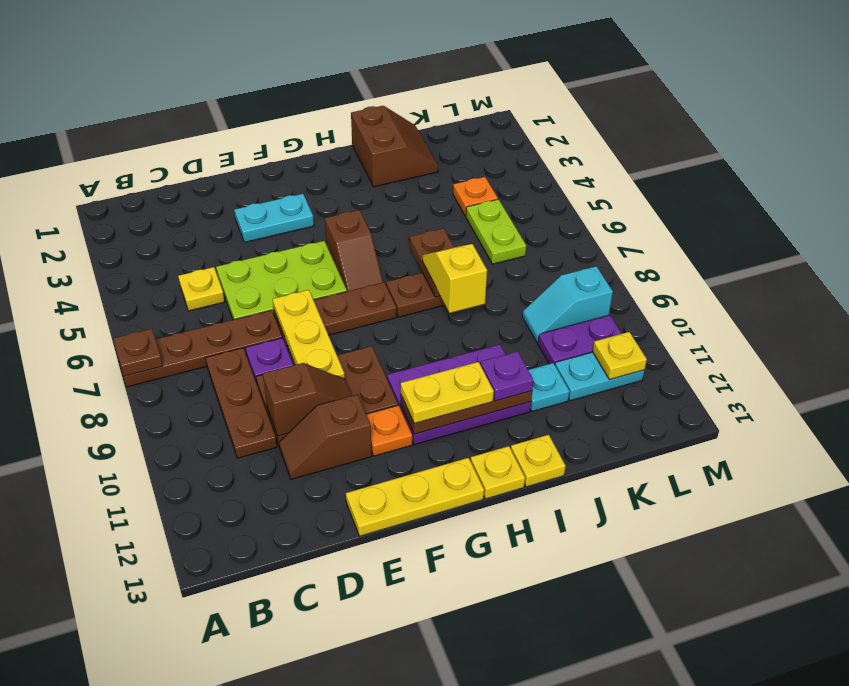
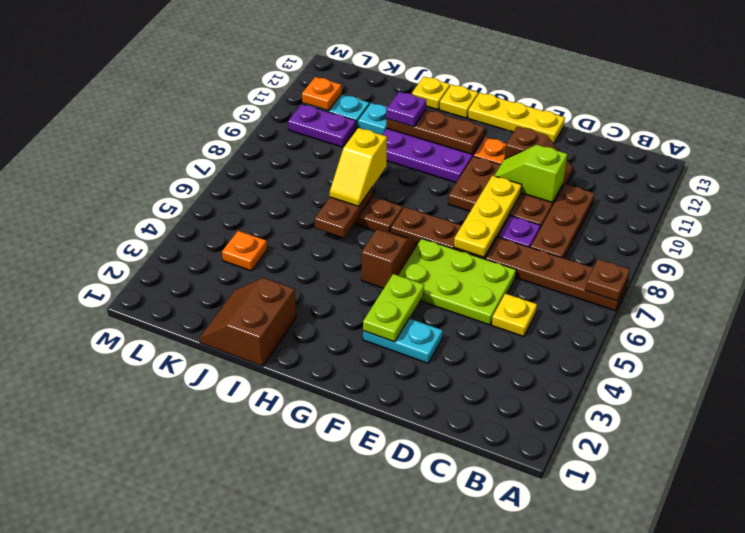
brown 1x2 slope [263,363,352,436] -> lime 1x2 slope [494,145,567,203]
yellow 1x2 plate [401,362,494,423] -> none
lime 1x2 plate [466,199,526,264] -> lime 1x2 plate moved to [363,274,424,342]
cyan 1x2 slope [522,266,613,343] -> none
yellow 1x1 plate [593,332,647,380] -> orange 1x1 plate [302,77,342,111]

